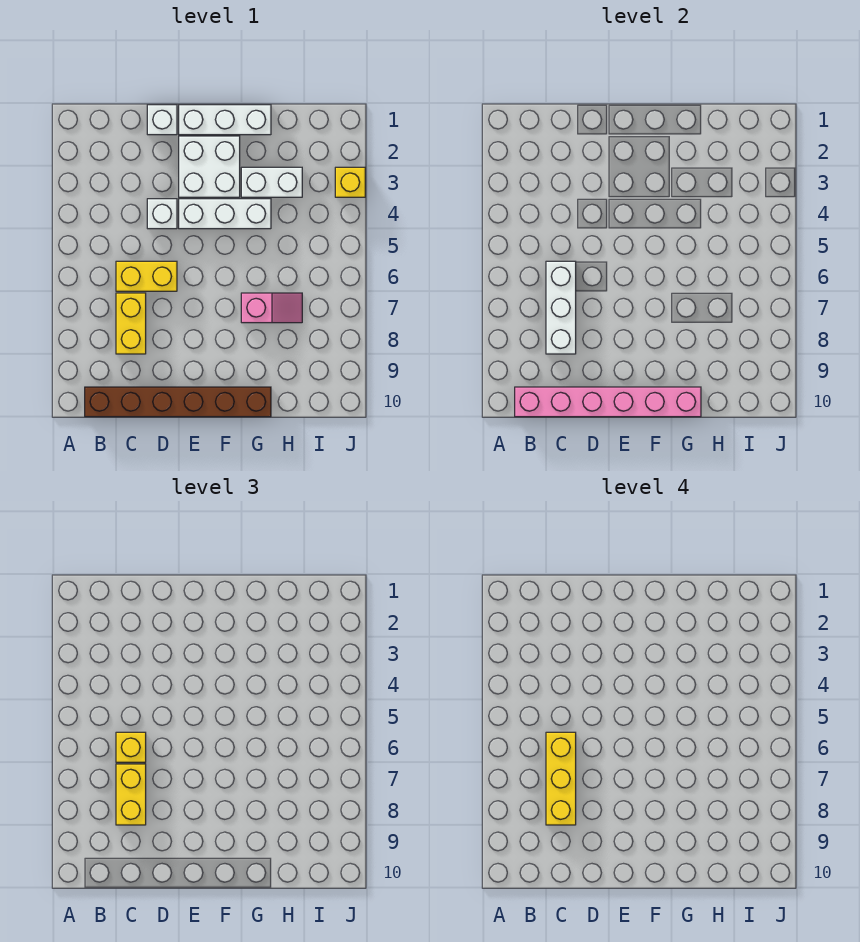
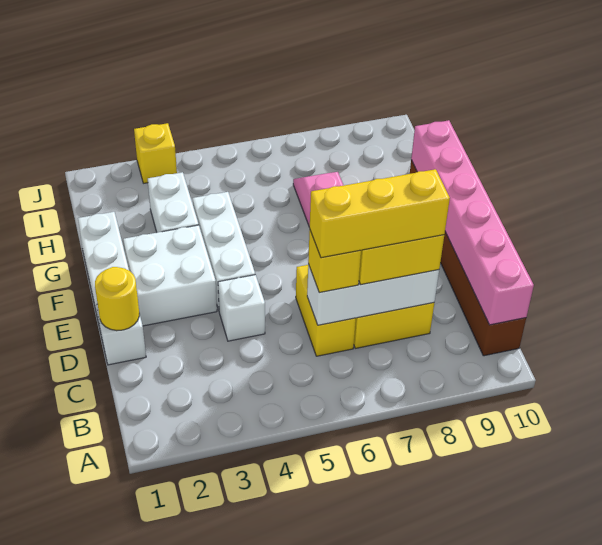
none -> yellow 1x1 round brick [95,267,139,331]

